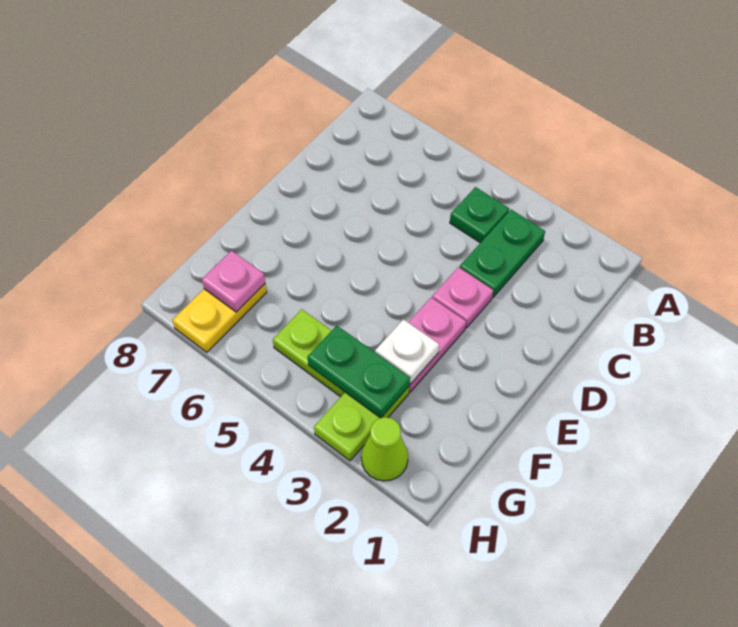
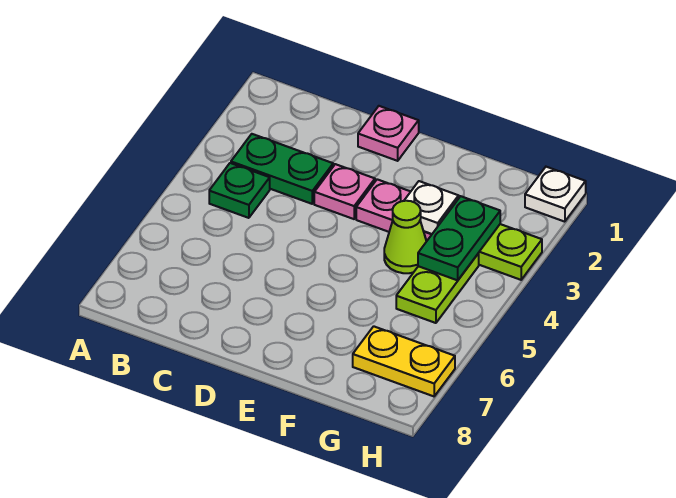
pink 1x1 plate [202,251,265,312] -> pink 1x1 plate moved to [358,106,419,161]
none -> white 1x1 plate [525,167,586,222]
lime 1x1 cone [361,417,408,481] -> lime 1x1 cone moved to [384,201,427,273]

